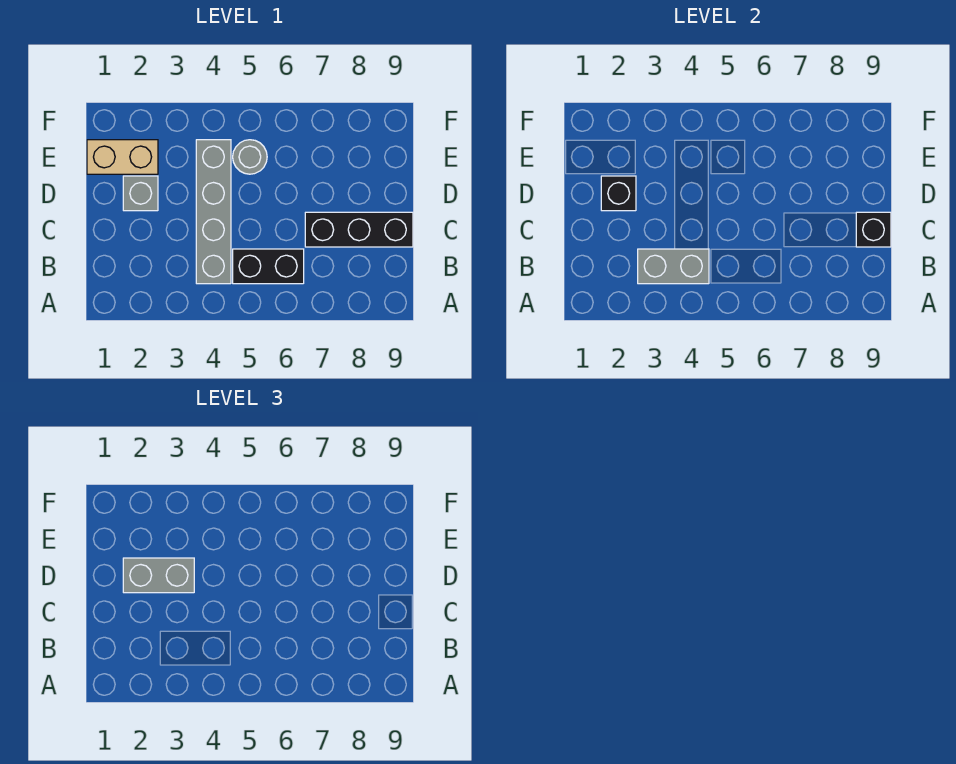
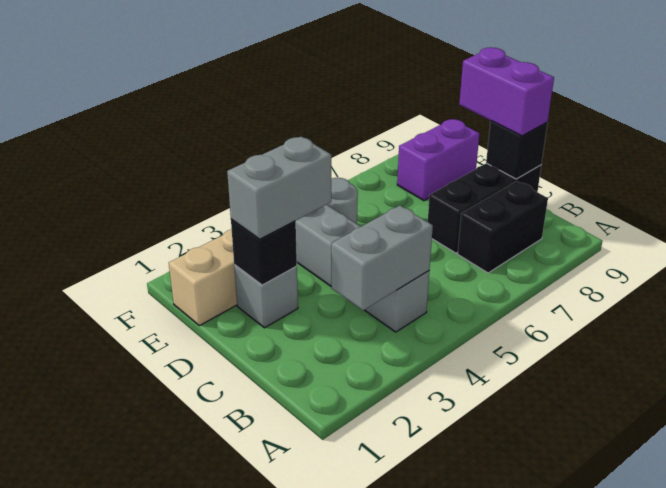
black 1x2 brick [233,249,304,284] -> black 1x2 brick moved to [458,181,548,273]
none -> purple 1x2 brick [459,47,554,136]
none -> purple 1x2 brick [397,119,480,201]

